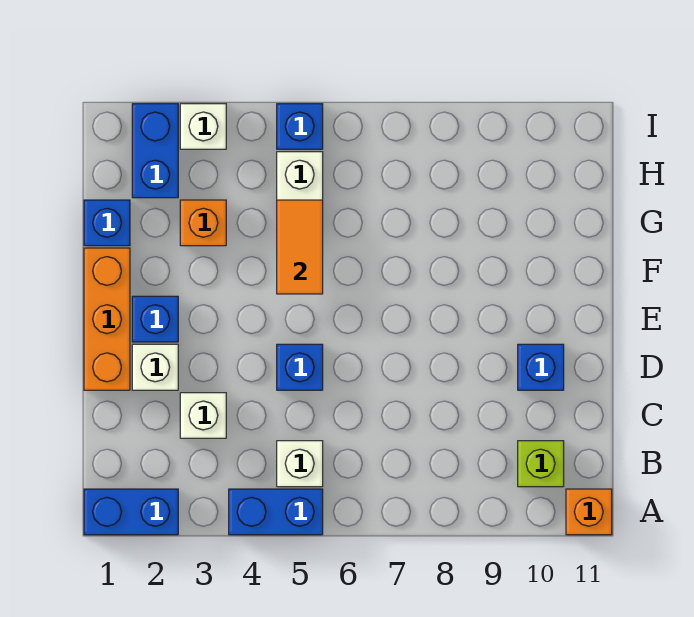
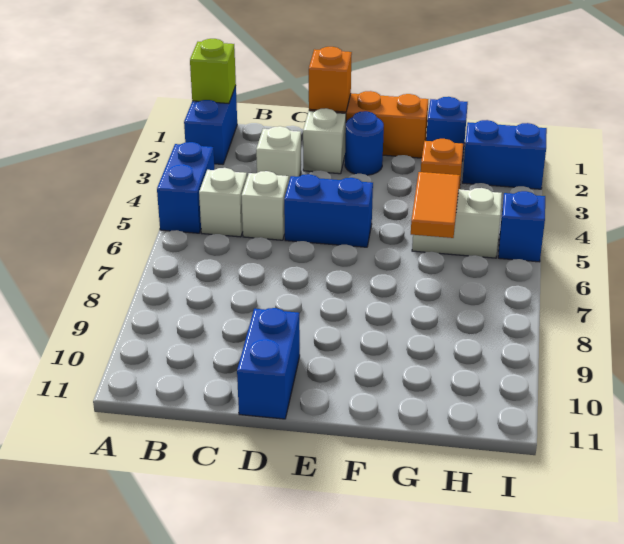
orange 1x1 brick [566,489,612,535] -> orange 1x1 brick moved to [309,47,352,112]
lime 1x1 brick [518,441,564,487] -> lime 1x1 brick moved to [190,39,236,103]
blue 1x1 brick [277,344,323,390] -> blue 1x2 brick [284,174,373,247]
blue 1x1 brick [518,344,564,390] -> blue 1x2 brick [237,308,300,419]
blue 1x1 brick [132,296,178,342] -> blue 1x1 round brick [345,111,384,175]
orange 1x2 tile [277,200,323,294] -> orange 1x2 tile turned to [411,172,460,238]
white 1x1 brick [180,104,226,149] -> white 1x1 brick moved to [242,171,289,240]

